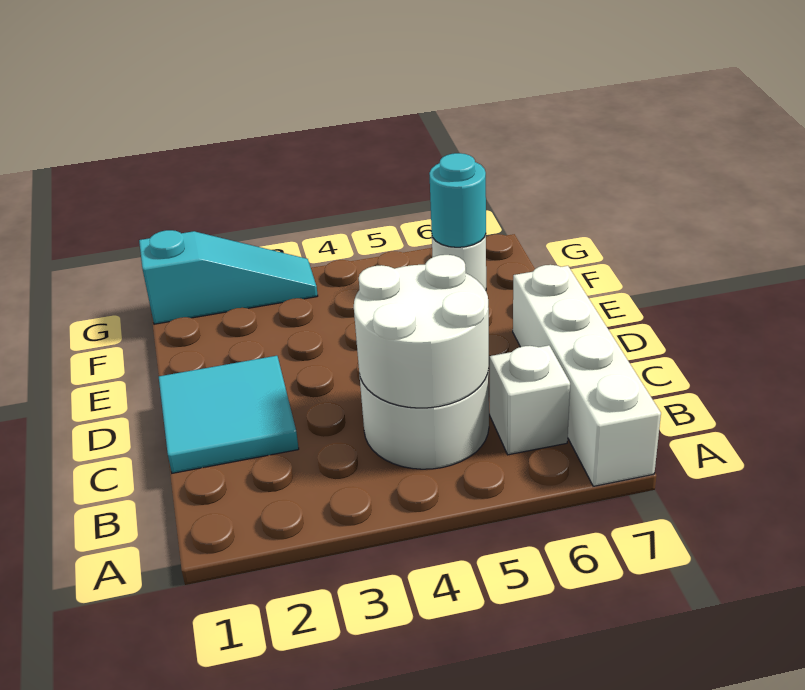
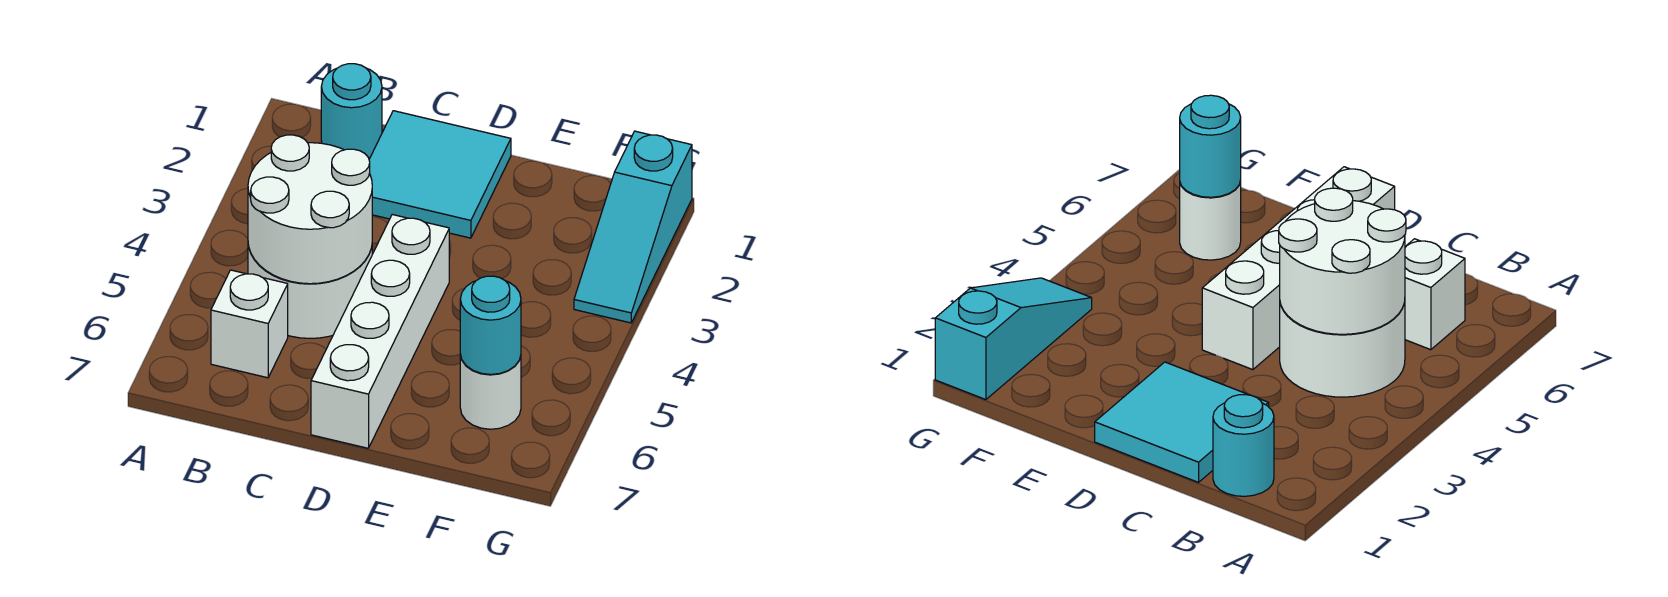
white 1x4 brick [513,265,661,486] -> white 1x4 brick turned to [311,215,449,448]
none -> cyan 1x1 round brick [321,64,382,158]

